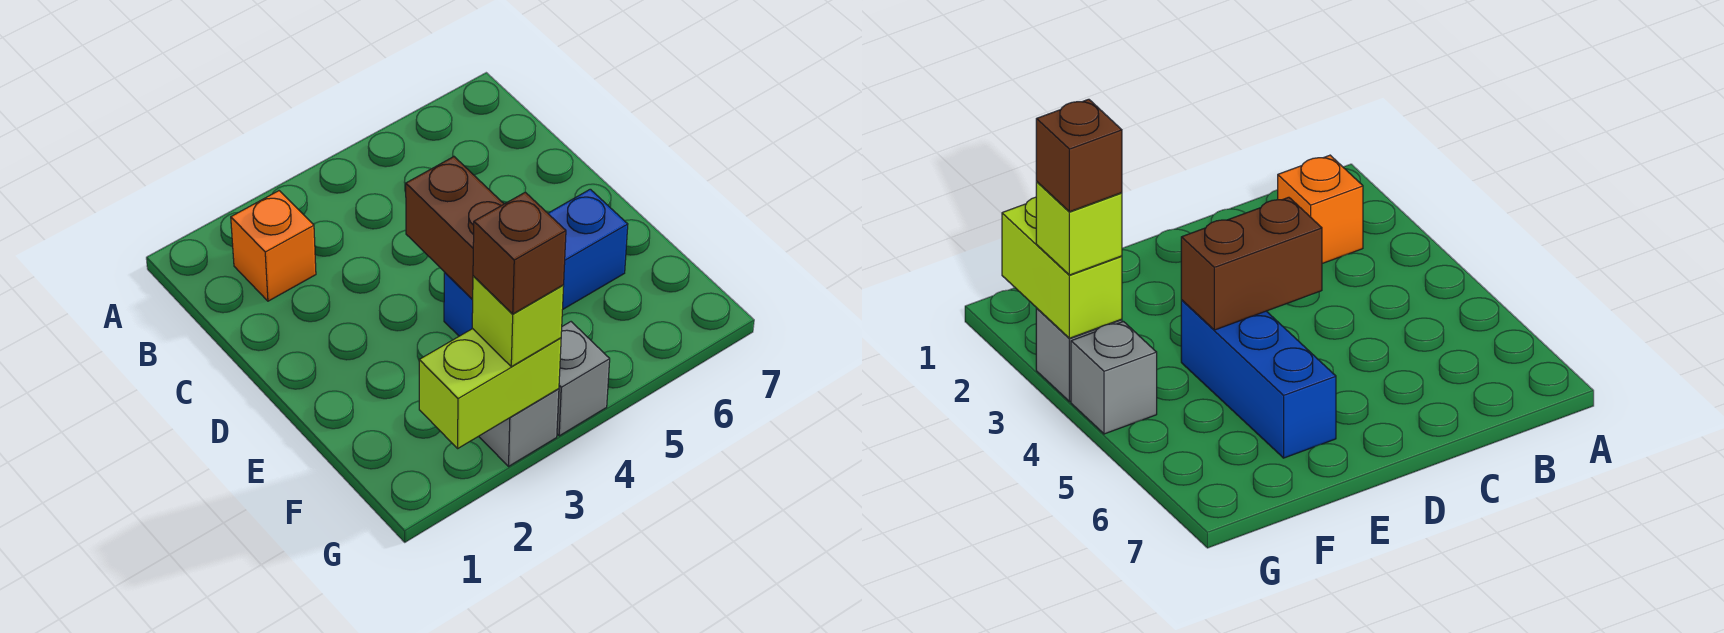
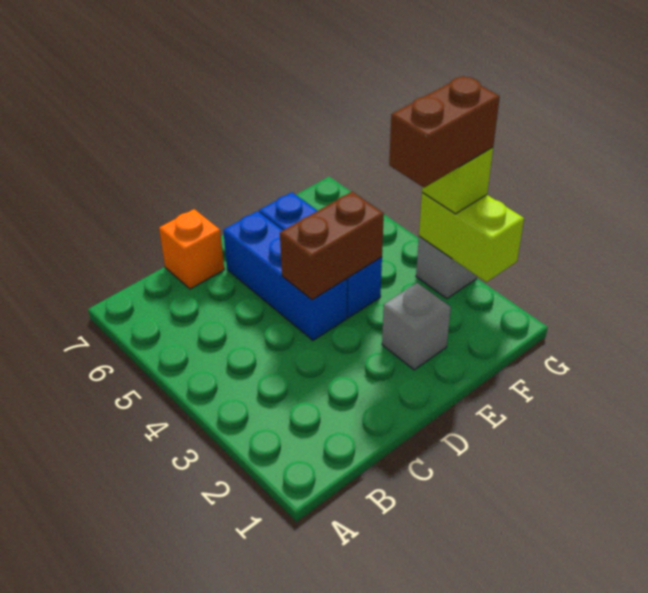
orange 1x1 brick [231,191,316,301] -> orange 1x1 brick moved to [159,209,224,289]
none -> blue 1x3 brick [223,211,347,340]
brown 1x1 brick [473,192,566,314] -> brown 1x2 brick [389,76,500,188]
grey 1x1 brick [557,322,610,436] -> grey 1x1 brick moved to [382,283,451,370]

